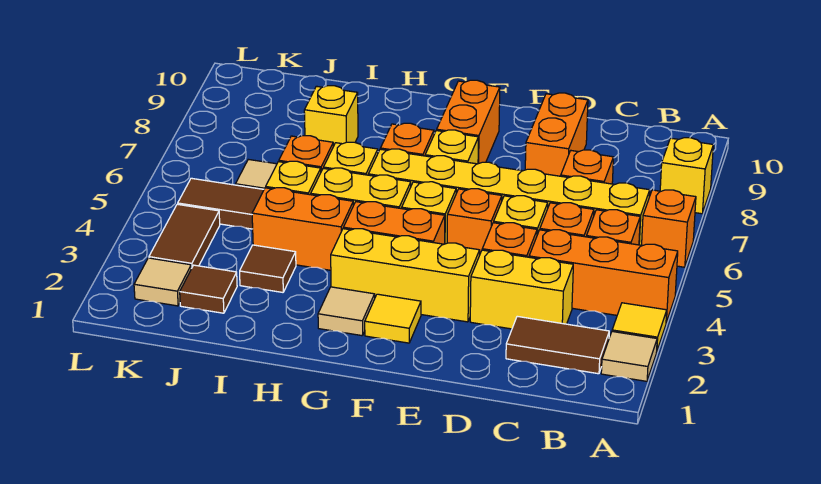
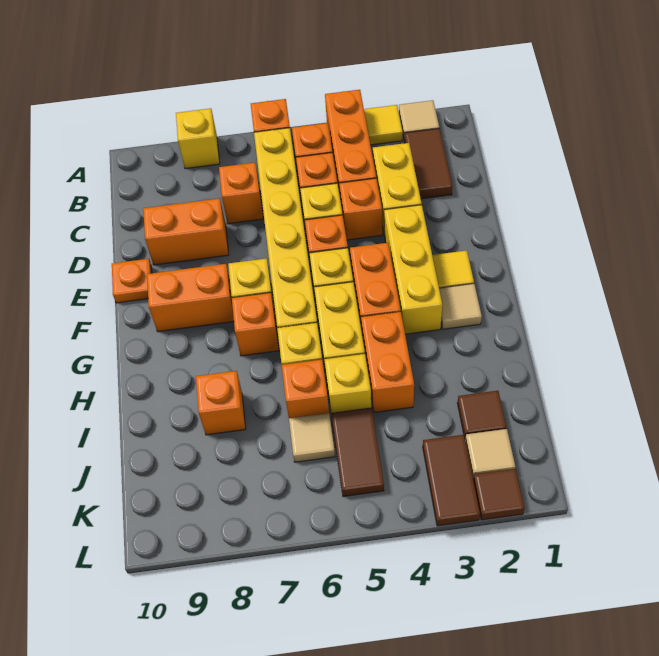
none -> orange 1x1 plate [112,259,152,303]
brown 1x1 tile [240,245,296,292] -> brown 1x1 tile moved to [473,469,525,520]
yellow 1x1 brick [304,86,358,146] -> orange 1x1 brick [196,371,246,435]
brown 1x2 tile [149,204,220,268] -> brown 1x2 tile turned to [423,435,480,526]

